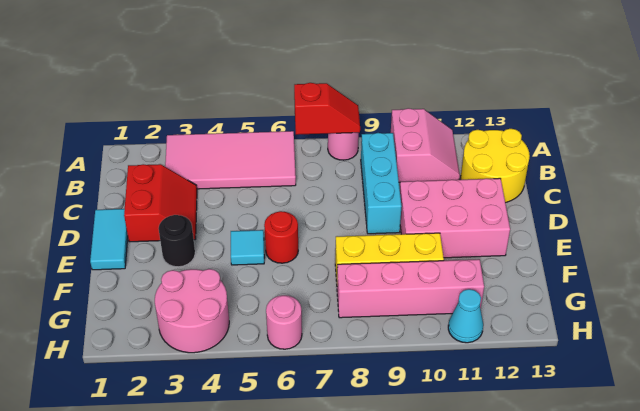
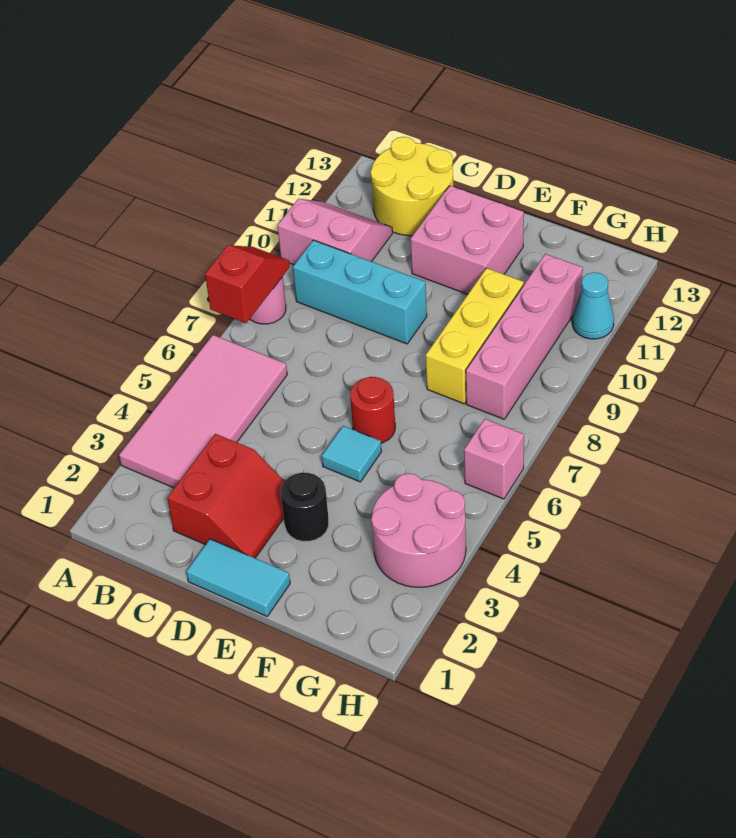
red 2x2 slope [124,164,197,242] -> red 2x2 slope turned to [167,434,284,558]
pink 2x3 brick [400,178,510,258] -> pink 2x2 brick [411,186,524,294]
pink 1x1 round brick [266,295,302,349] -> pink 1x1 brick [464,419,524,499]

